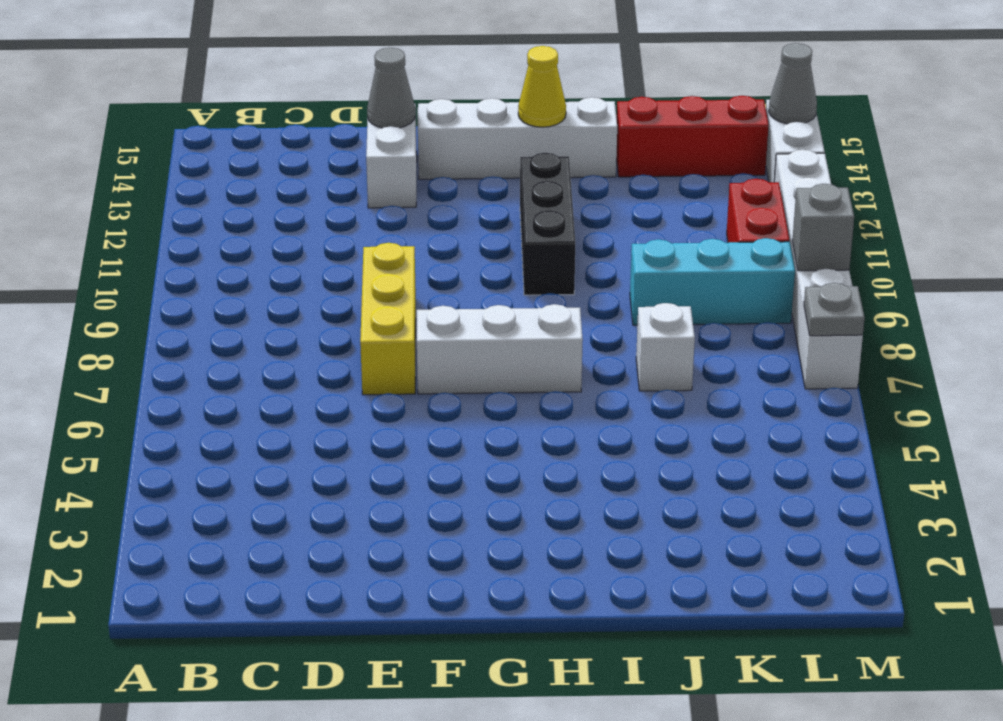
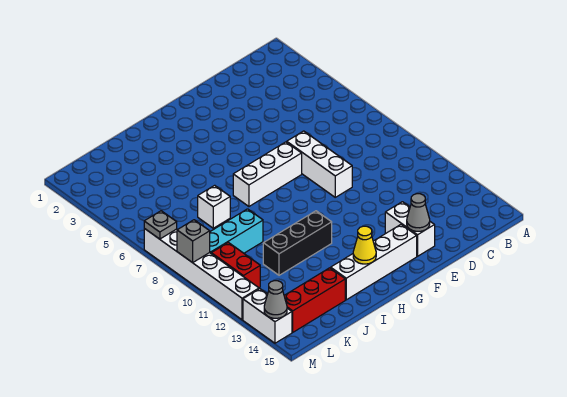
yellow 1x3 brick [360,243,416,395] -> white 1x3 brick [287,131,352,197]
black 1x3 brick [520,152,575,295] -> black 1x3 brick turned to [263,211,332,275]

